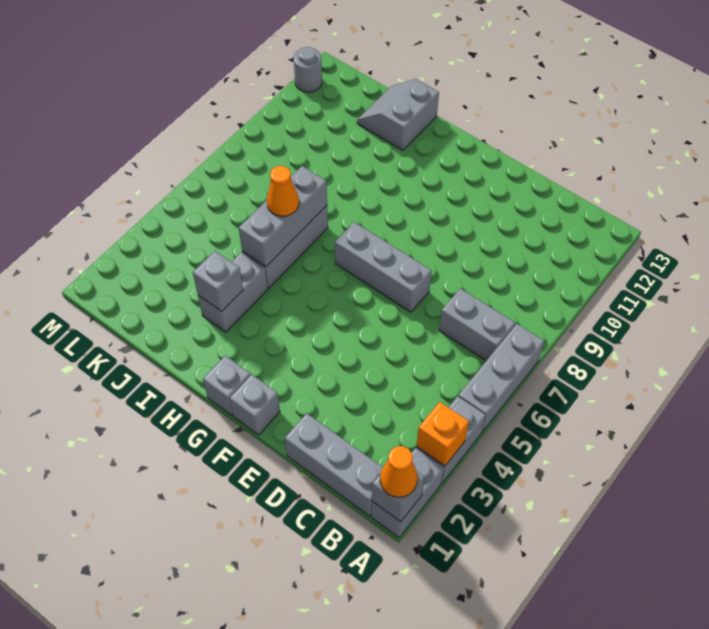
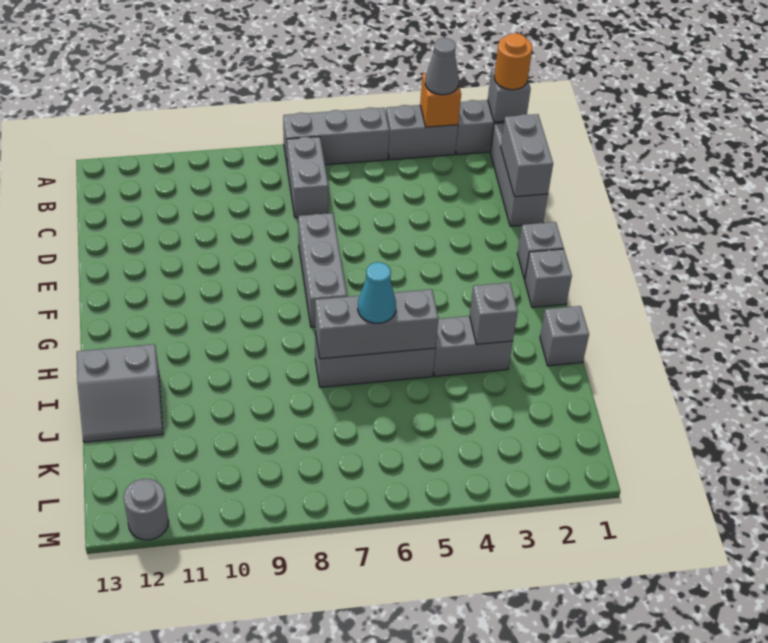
orange 1x1 cone [380,446,418,497] -> orange 1x1 round brick [494,33,532,90]
none -> grey 1x1 cone [425,38,459,95]
none -> grey 1x2 brick [501,114,553,197]
none -> grey 1x1 brick [540,306,589,366]
orange 1x1 cone [267,166,299,216] -> cyan 1x1 cone [358,262,396,323]

